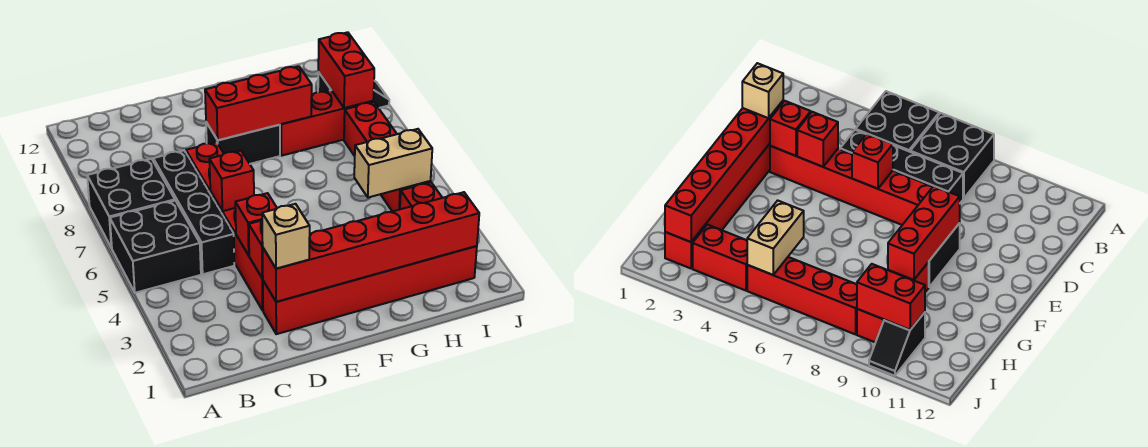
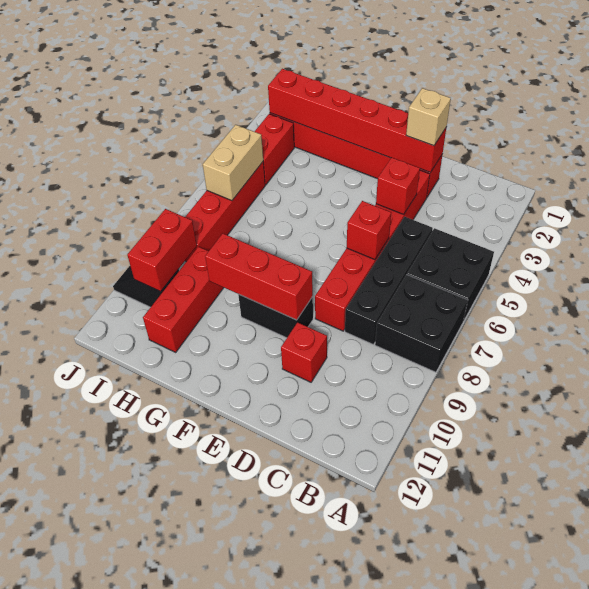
red 1x1 brick [249,221,263,278] -> red 1x1 brick moved to [281,322,327,382]
red 1x3 brick [280,90,373,156] -> red 1x3 brick turned to [143,247,224,352]
tan 1x2 brick [354,129,432,197] -> tan 1x2 brick turned to [203,125,263,201]

